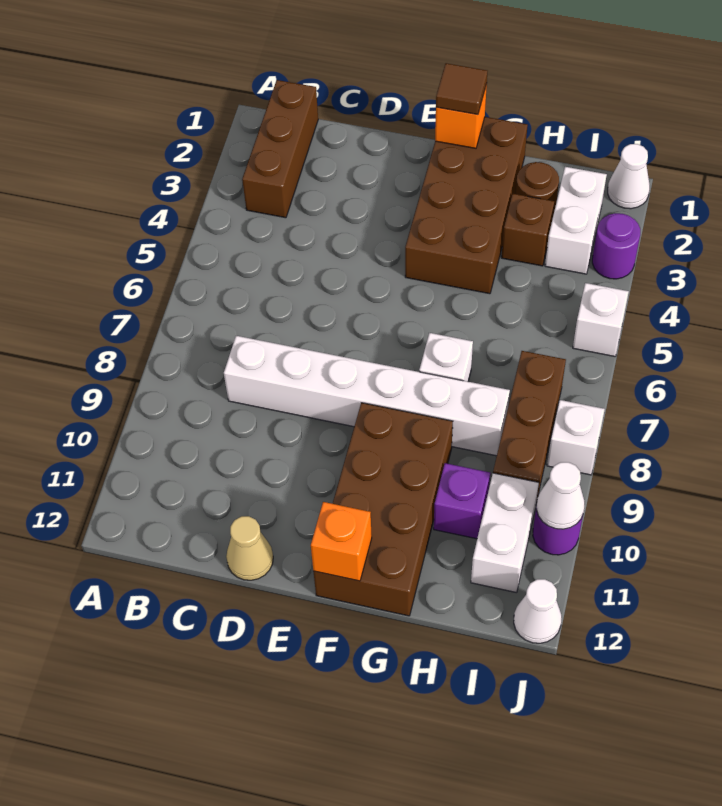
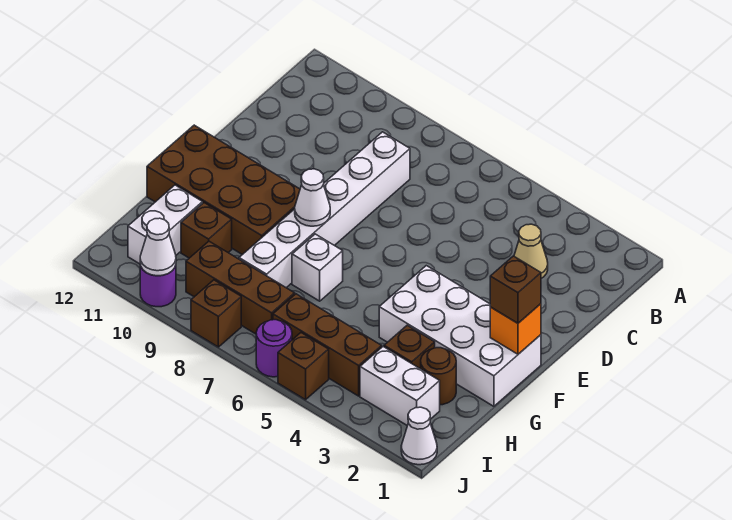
brown 1x3 brick [242,80,318,218] -> brown 1x3 brick moved to [273,294,382,396]
tan 1x1 cone [226,516,273,580] -> tan 1x1 cone moved to [514,224,548,278]
brown 2x4 brick [405,117,528,294] -> white 2x4 brick [379,266,541,406]
brown 1x1 tile [436,63,487,115] -> brown 1x1 brick [490,256,541,323]
orange 1x1 brick [311,502,372,581] -> none
purple 1x1 brick [434,463,490,539] -> brown 1x1 brick [181,203,232,258]
white 1x2 brick [471,473,539,593] -> white 1x2 brick turned to [128,185,203,264]
purple 1x1 round brick [592,213,640,279] -> purple 1x1 round brick moved to [256,320,292,377]
white 1x1 brick [573,283,629,356] -> brown 1x1 brick [278,333,329,400]
white 1x1 brick [547,400,605,475] -> brown 1x1 brick [191,280,241,347]
white 1x1 cone [514,579,562,643] -> white 1x1 cone moved to [295,169,330,226]

